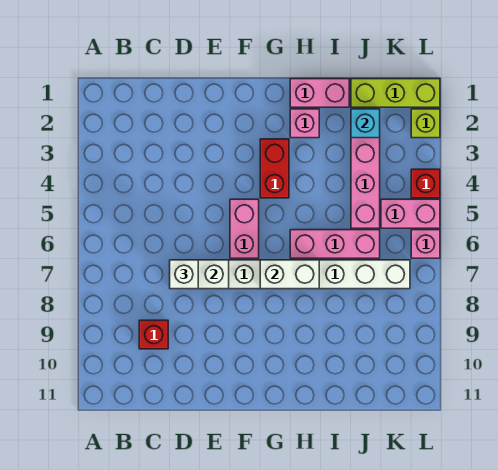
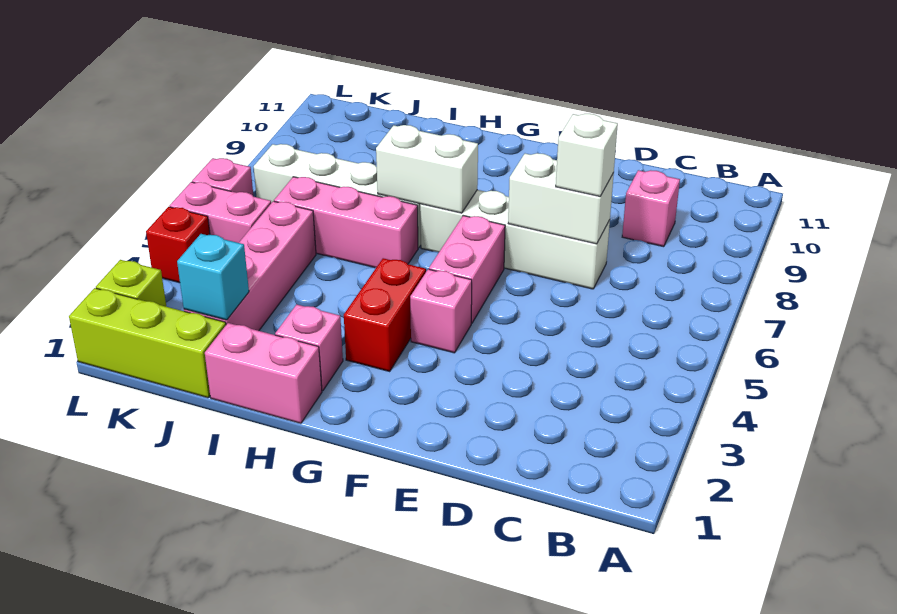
red 1x1 brick [139,320,168,349] -> pink 1x1 brick [622,170,680,247]
none -> pink 1x1 brick [410,269,472,353]

